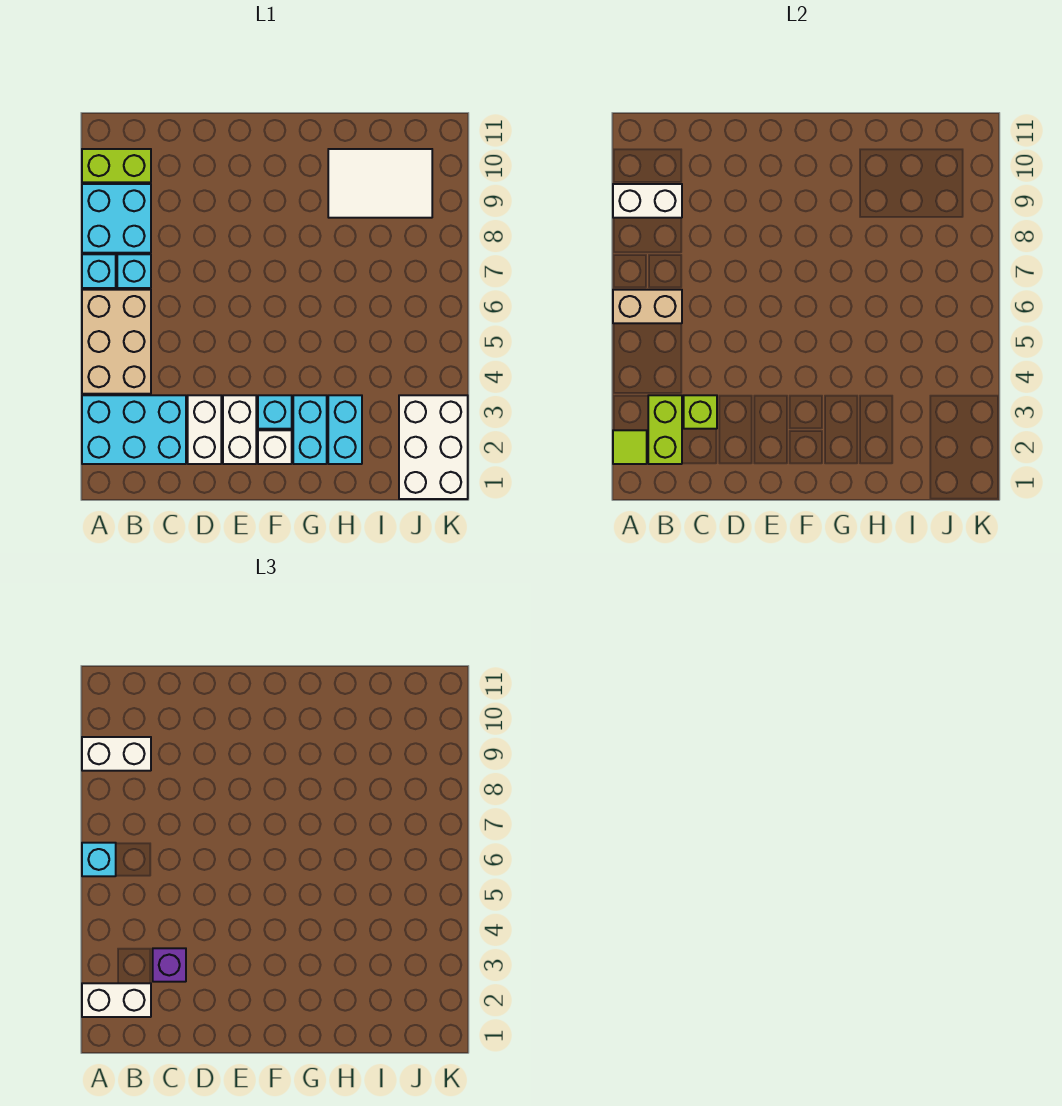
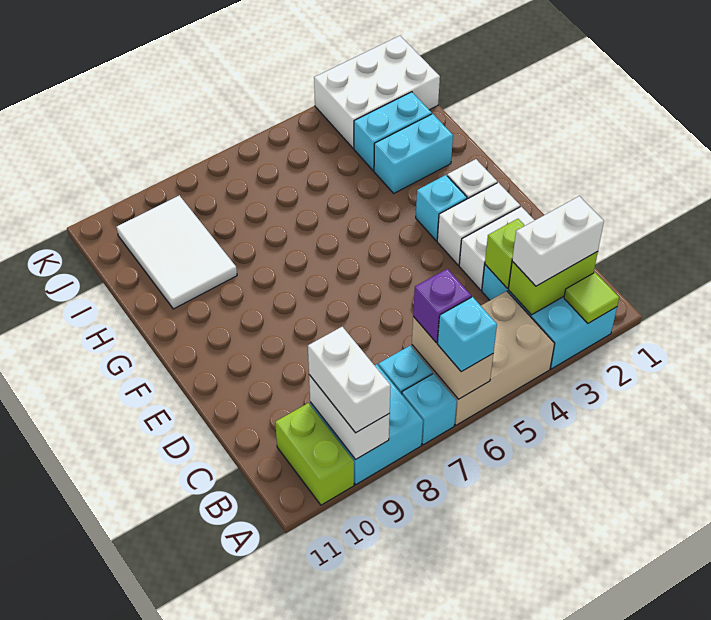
white 1x2 brick [82,983,151,1017] -> white 1x2 brick turned to [512,196,604,286]
purple 1x1 brick [153,948,186,982] -> purple 1x1 brick moved to [413,269,471,343]
cyan 1x2 brick [293,395,327,464] -> cyan 1x2 brick moved to [354,92,432,171]

